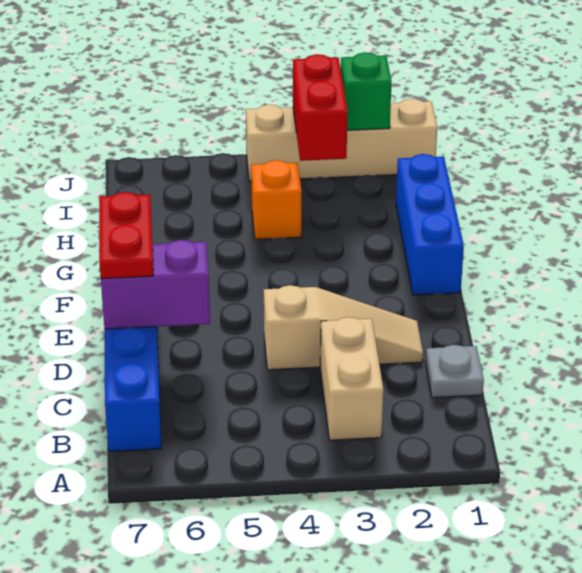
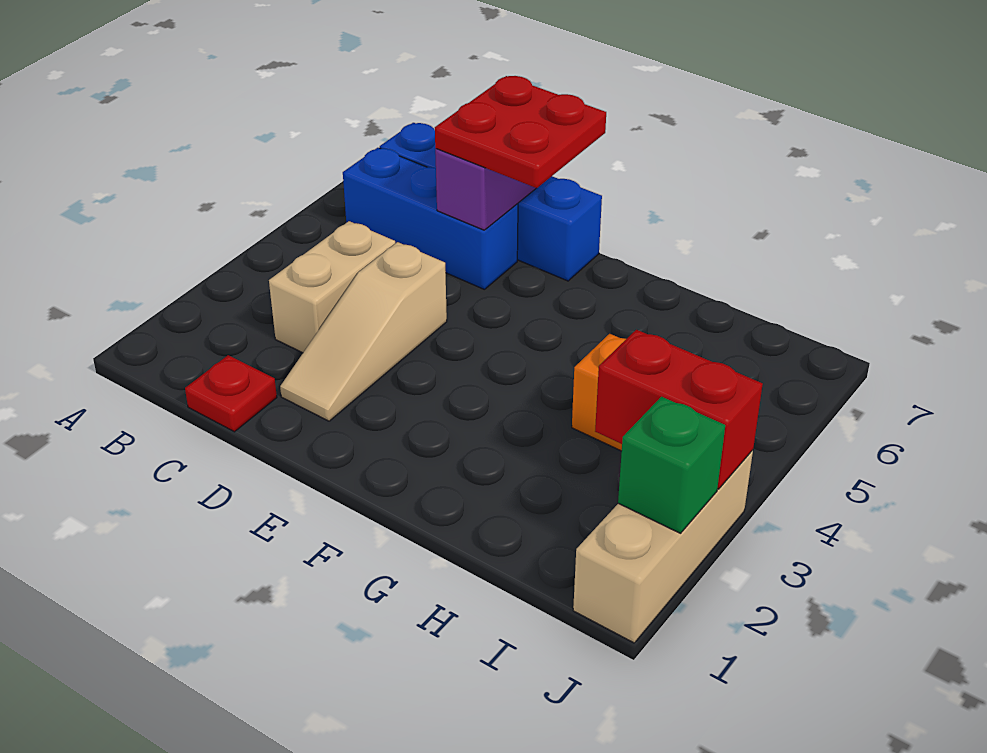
tan 1x2 brick [320,317,383,440] -> tan 1x2 brick turned to [269,221,395,353]
grey 1x1 plate [426,345,484,398] -> red 1x1 plate [185,355,277,432]
red 1x2 plate [99,192,153,279] -> red 2x2 plate [435,76,606,188]
blue 1x3 brick [396,154,464,295] -> blue 1x3 brick moved to [343,148,518,290]
tan 1x4 brick [246,99,437,181] -> tan 1x3 brick [573,450,753,643]

